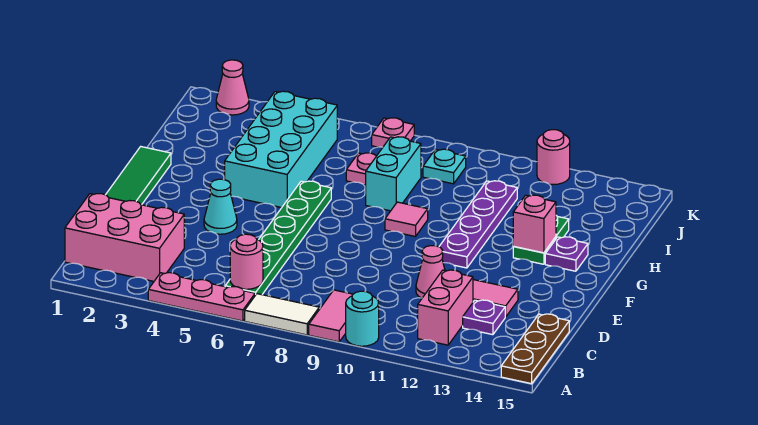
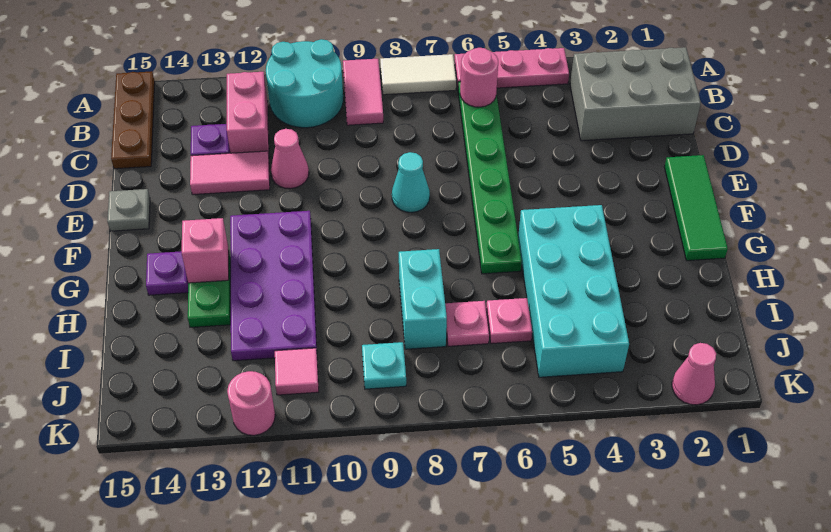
cyan 1x1 round brick [346,291,379,346] -> cyan 2x2 round brick [266,39,343,128]
pink 2x3 brick [65,194,184,281] -> grey 2x3 brick [570,47,701,141]
cyan 1x1 cone [204,179,237,234] -> cyan 1x1 cone moved to [392,152,430,212]
none -> grey 1x1 plate [107,189,150,231]
purple 1x4 plate [439,181,517,268] -> purple 2x4 plate [230,211,317,361]
pink 1x1 tile [385,202,428,237] -> pink 1x1 tile moved to [275,348,319,395]
pink 1x1 plate [372,118,414,147] -> pink 1x1 plate moved to [486,298,532,344]

